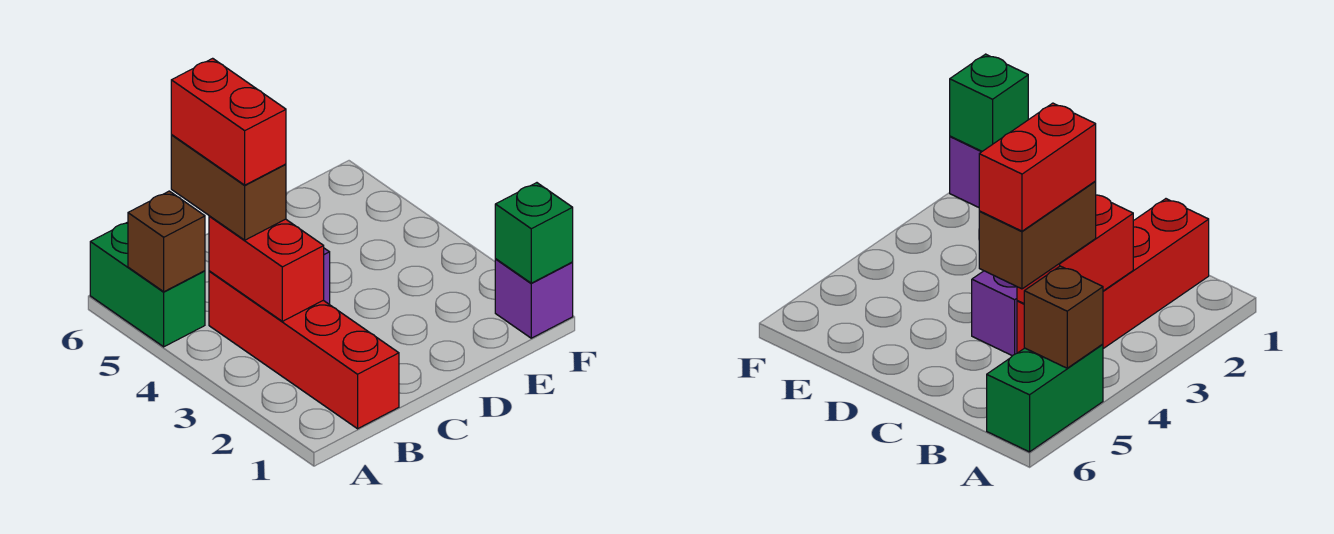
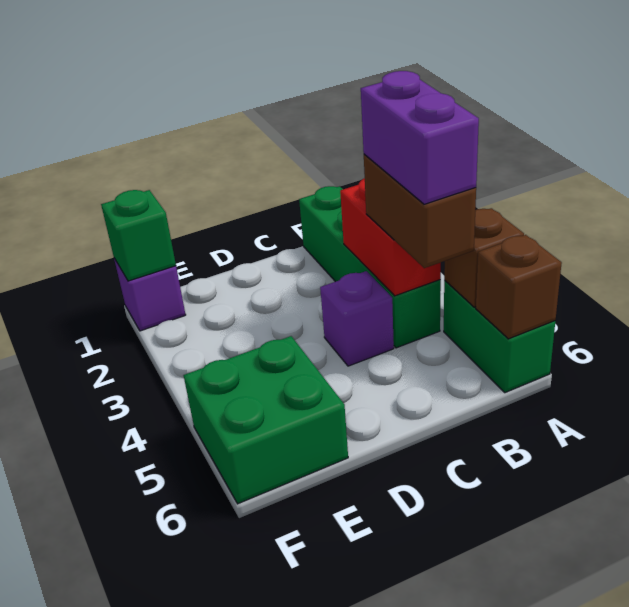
none -> brown 1x1 brick [476,235,562,339]
red 1x4 brick [209,271,399,429] -> green 1x4 brick [299,186,441,348]
red 1x2 brick [171,58,286,185] -> purple 1x2 brick [361,71,479,204]
none -> green 2x2 brick [184,336,348,504]

